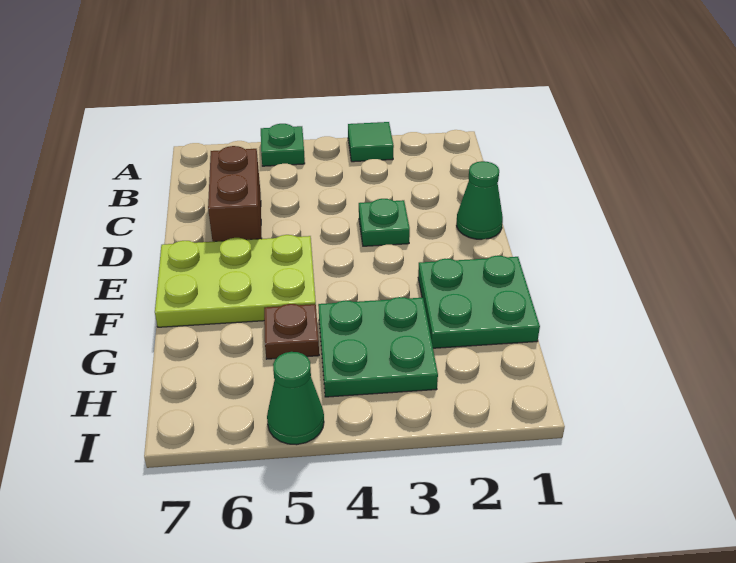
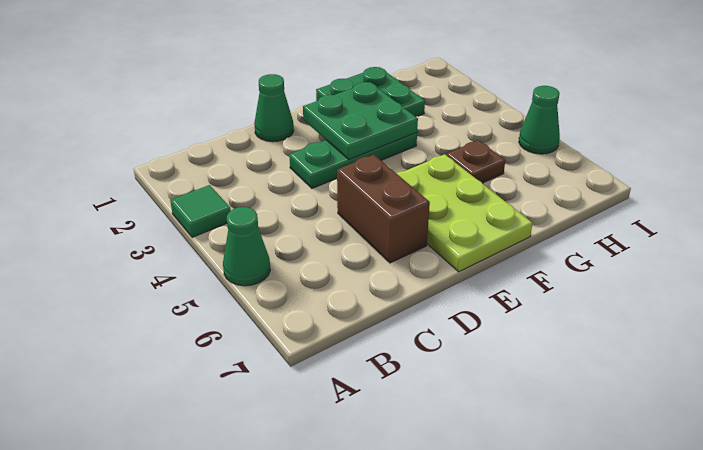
green 1x1 plate [261,124,305,166] -> green 1x1 cone [223,207,270,286]
brown 1x2 brick [208,146,262,242] -> brown 1x2 brick turned to [337,155,430,263]
green 1x1 plate [359,199,410,246] -> green 1x3 plate [289,133,417,188]
green 2x2 plate [318,297,438,397] -> green 2x2 plate moved to [303,82,418,159]

